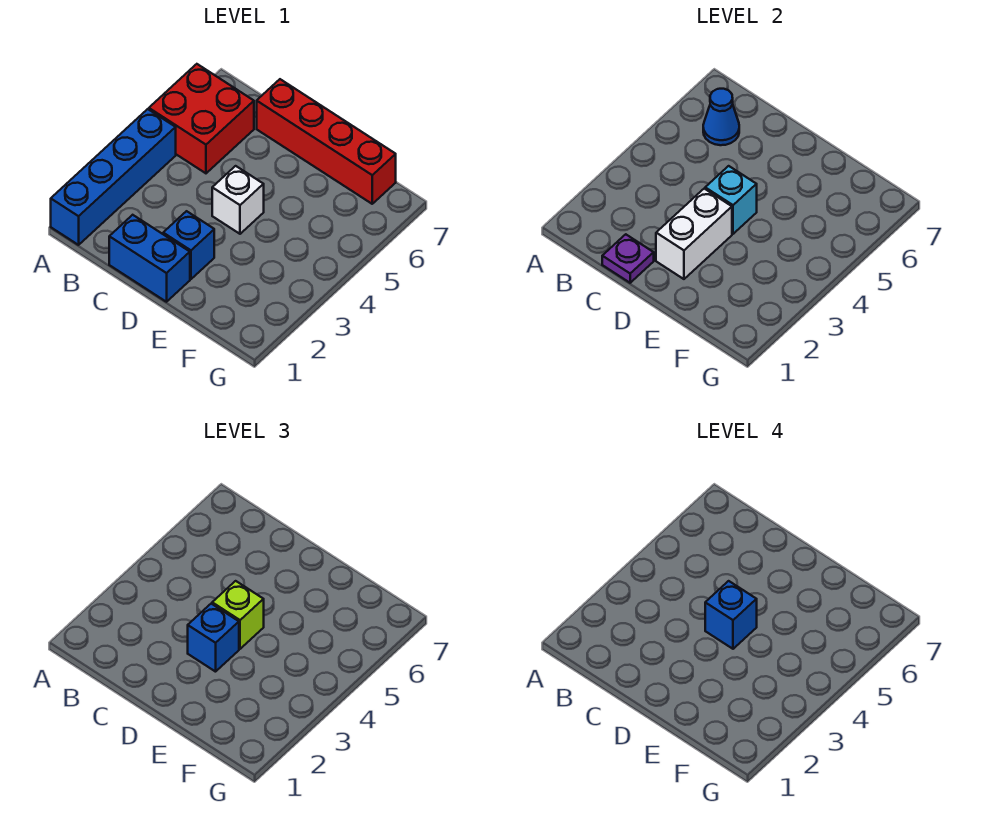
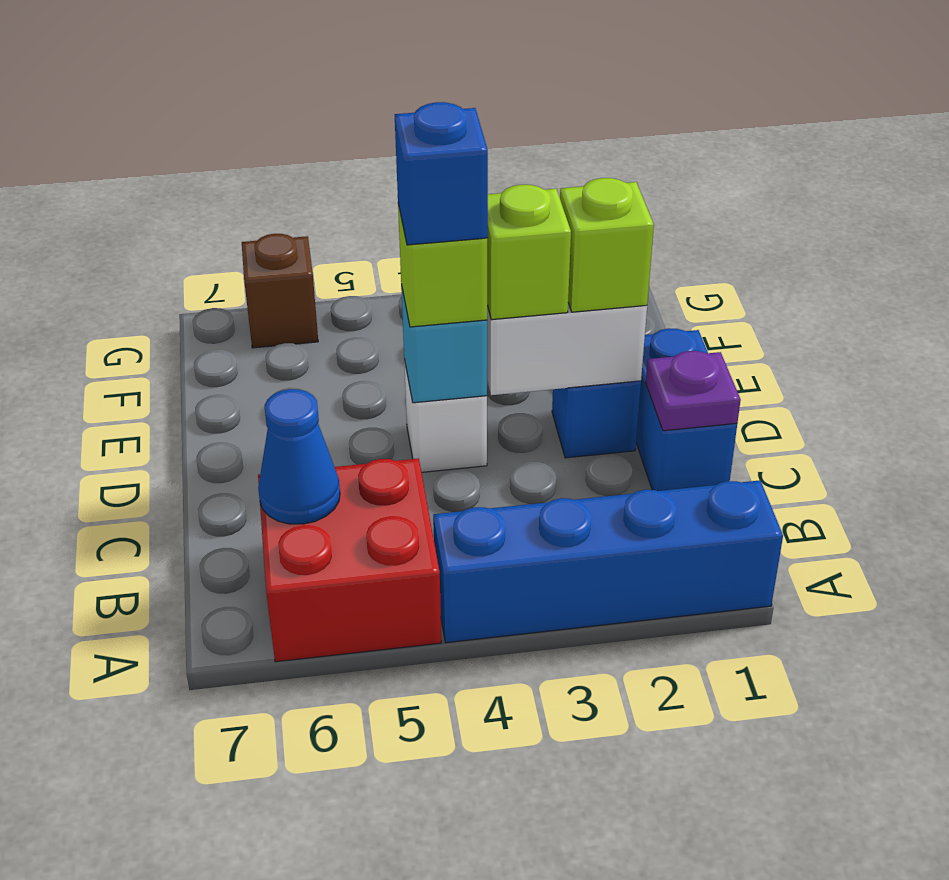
red 1x4 brick [257,79,396,204] -> none
none -> lime 1x1 brick [560,178,654,312]
blue 1x1 brick [188,604,239,672] -> lime 1x1 brick [487,185,571,320]
none -> brown 1x1 brick [242,234,318,348]

